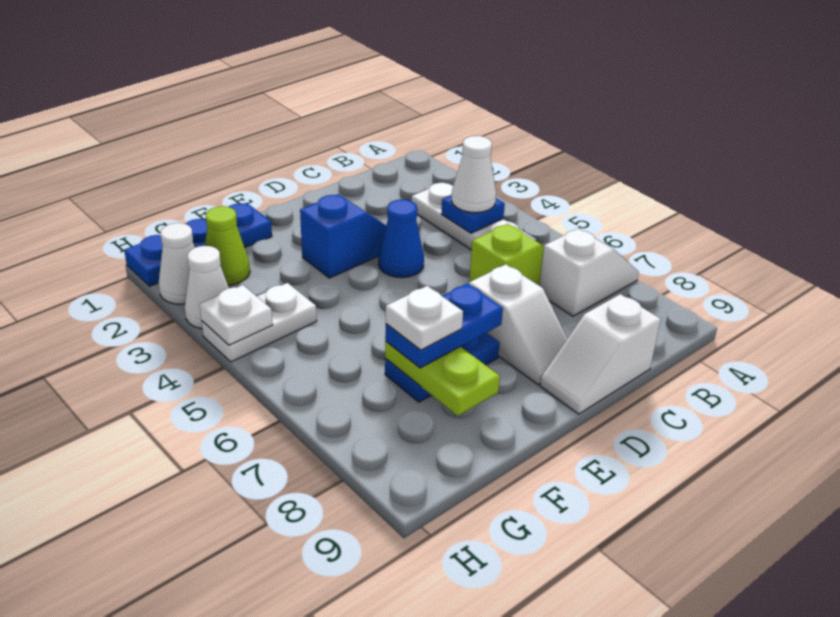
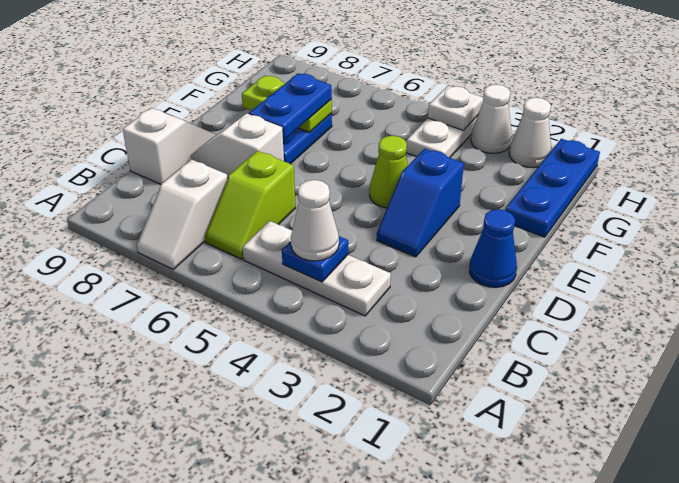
blue 1x1 cone [378,200,424,278] -> blue 1x1 cone moved to [469,209,517,287]
white 1x1 plate [386,286,463,350] -> none
lime 1x1 cone [205,206,250,285] -> lime 1x1 cone moved to [369,136,408,208]

